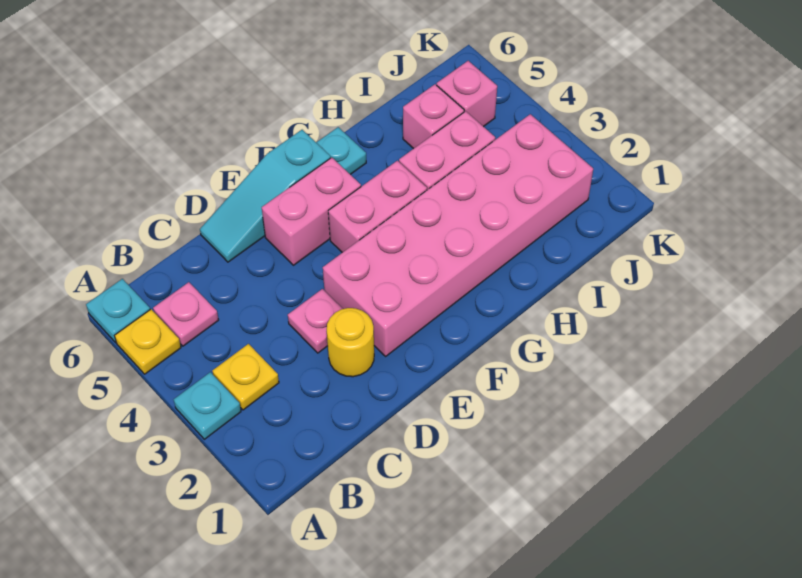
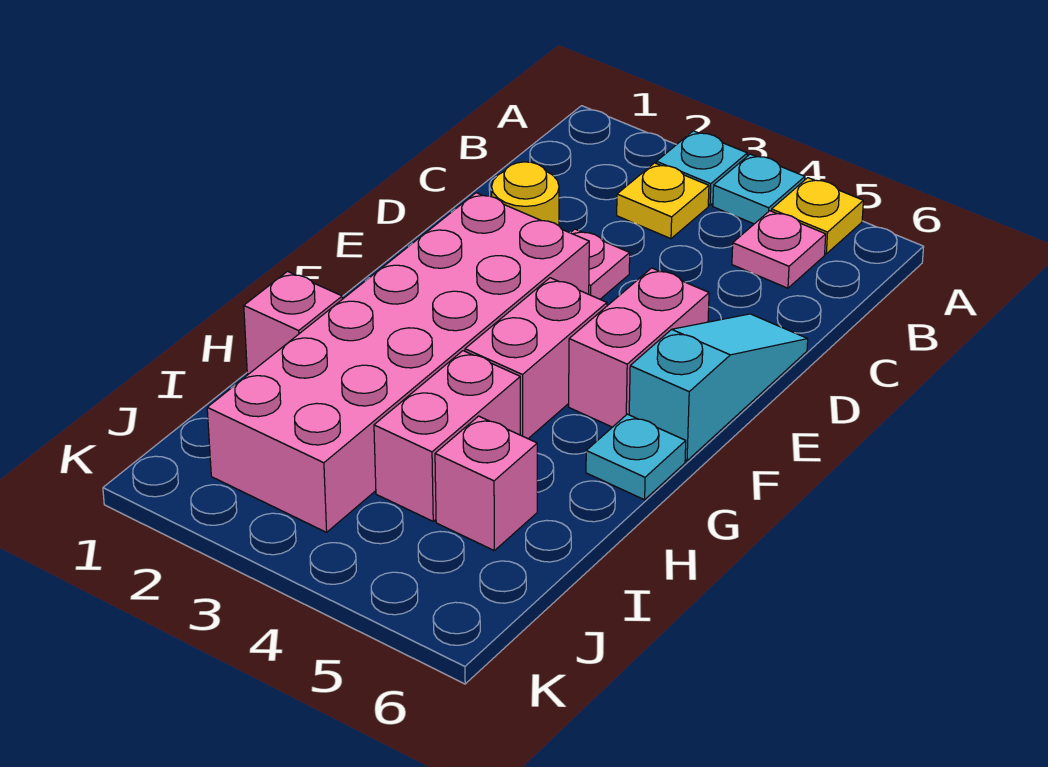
cyan 1x1 plate [86,279,150,343] -> cyan 1x1 plate moved to [713,154,805,224]
pink 1x1 brick [437,61,497,127] -> pink 1x1 brick moved to [244,271,342,374]

